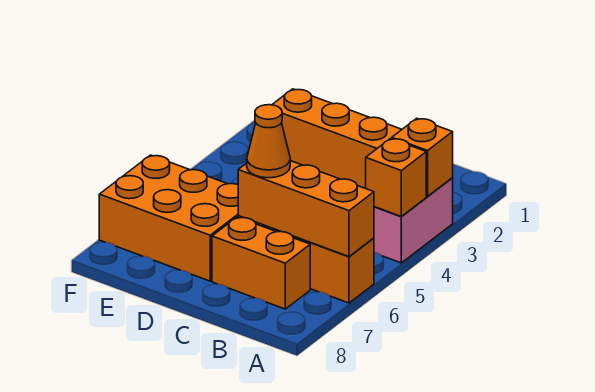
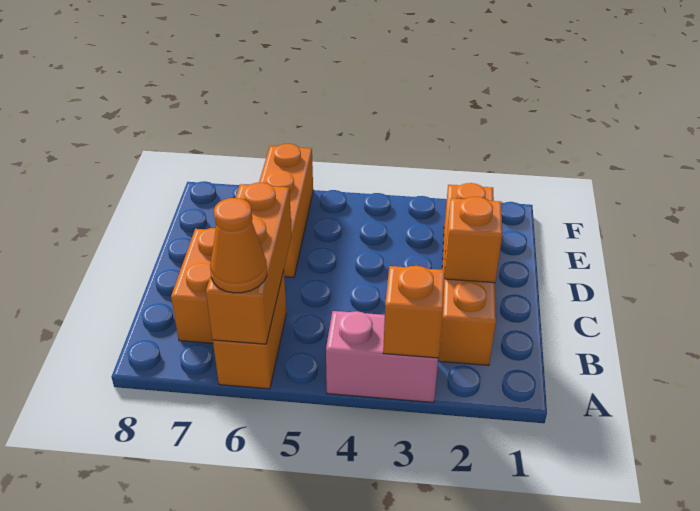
orange 1x1 brick [366,138,426,216] -> orange 1x1 brick moved to [445,197,502,283]
orange 1x1 cone [247,105,290,178] -> orange 1x1 cone moved to [210,198,267,293]
orange 2x3 brick [99,155,261,281] -> orange 1x3 brick [259,144,313,277]

